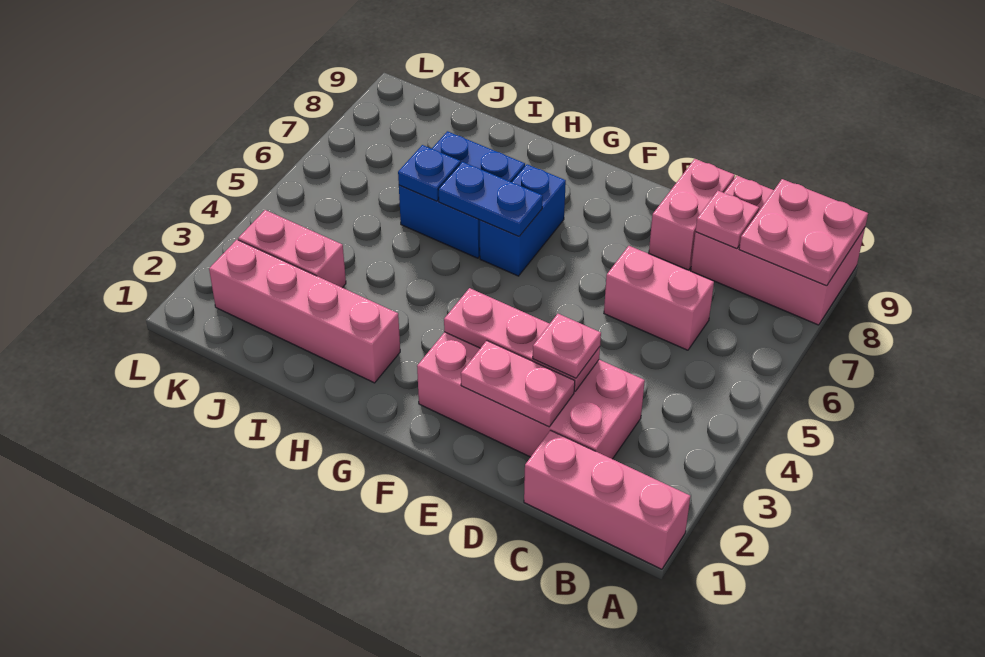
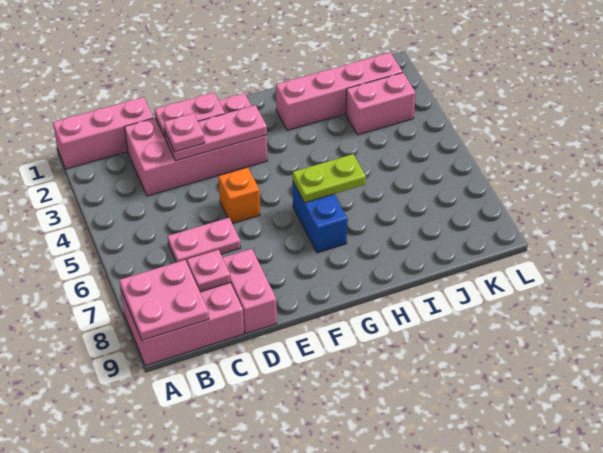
pink 1x2 brick [604,246,714,350] -> pink 1x2 plate [167,218,241,262]
none -> orange 1x1 brick [218,168,260,224]
blue 1x2 plate [438,162,543,237] -> lime 1x2 plate [293,154,366,203]
blue 2x2 brick [399,131,525,258] -> none
blue 1x1 plate [398,145,460,201] -> none

